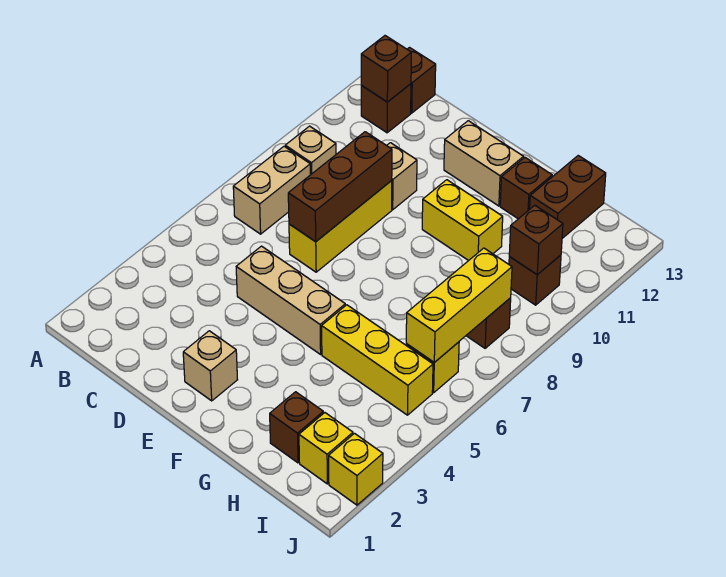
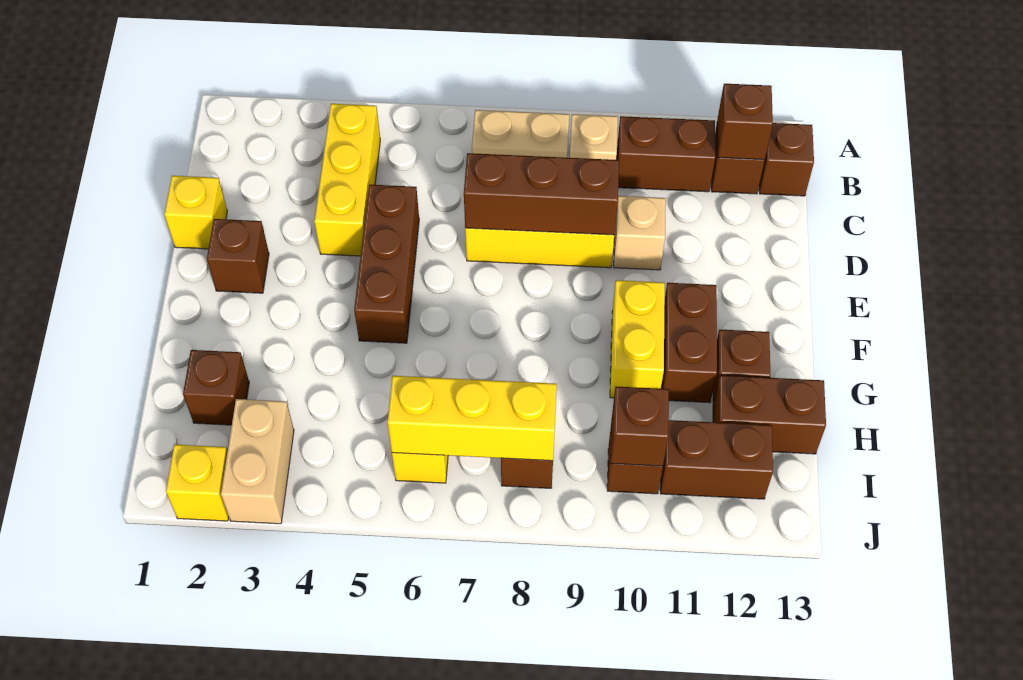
none -> brown 1x2 brick [617,116,715,192]
tan 1x3 brick [236,246,345,354] -> brown 1x3 brick [354,185,419,343]
tan 1x1 brick [183,331,238,401] -> brown 1x1 brick [207,219,269,293]
tan 1x2 brick [444,121,524,206] -> tan 1x2 brick moved to [221,399,294,524]
none -> brown 1x2 brick [662,283,717,403]
yellow 1x3 brick [322,305,433,415] -> yellow 1x3 brick moved to [314,104,380,256]
yellow 1x1 brick [299,413,353,484] -> yellow 1x1 brick moved to [164,176,227,249]
none -> brown 1x2 brick [660,420,773,499]

